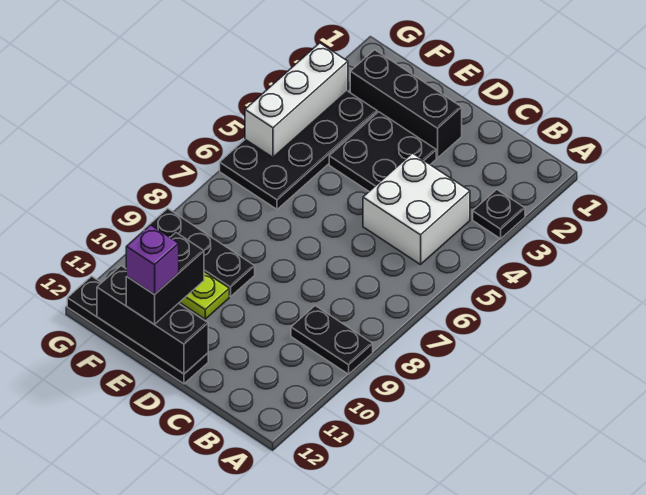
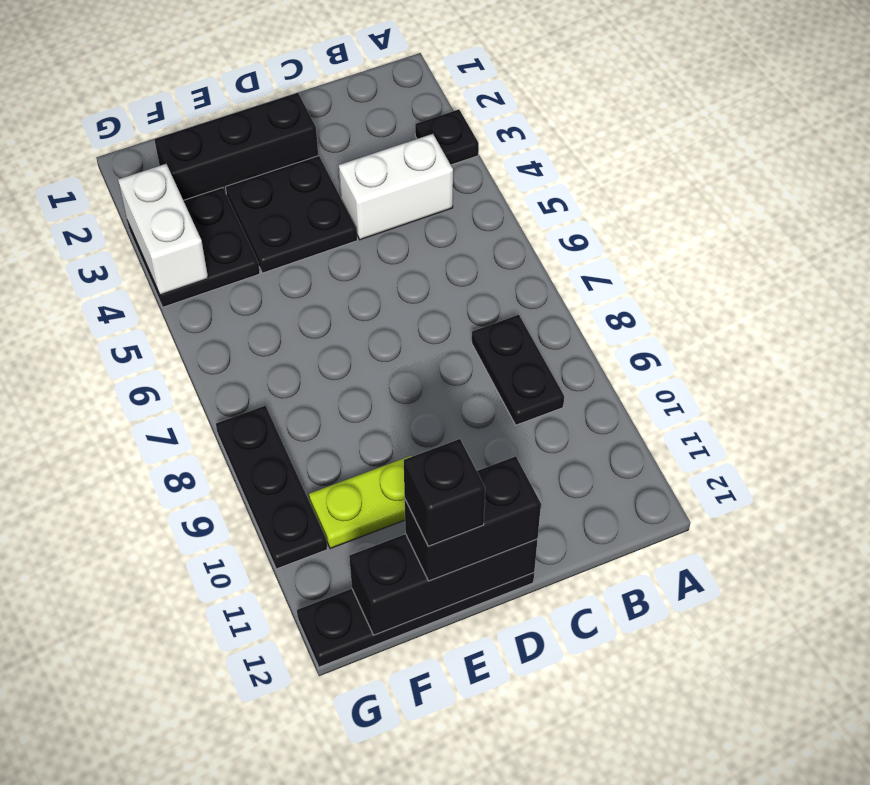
black 1x2 plate [291,306,373,374] -> black 1x2 plate turned to [472,315,564,425]
white 2x2 brick [363,153,470,265] -> white 1x2 brick [339,134,453,240]
black 1x3 plate [144,208,255,297] -> black 1x3 plate turned to [216,406,327,569]
black 1x2 brick [126,233,204,324] -> black 1x2 brick turned to [405,456,541,581]
purple 1x1 brick [126,225,179,295] -> black 1x1 brick [404,439,485,546]
black 2x4 plate [220,91,377,209] -> black 2x2 plate [127,188,260,307]
white 1x3 brick [245,43,348,157] -> white 1x2 brick [118,164,208,295]

